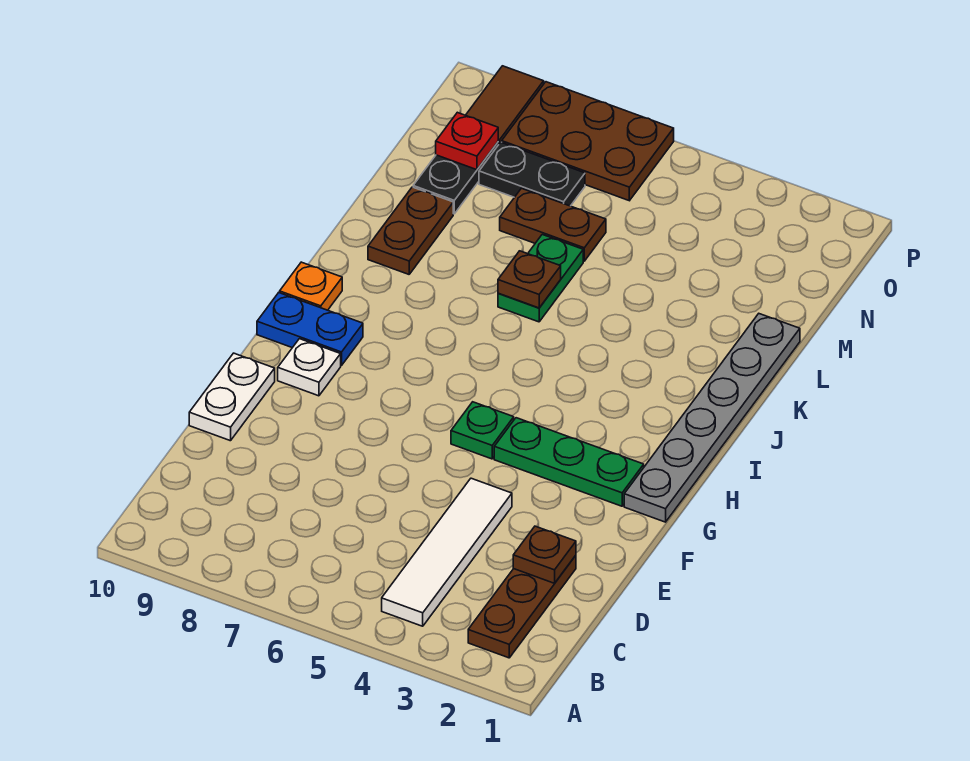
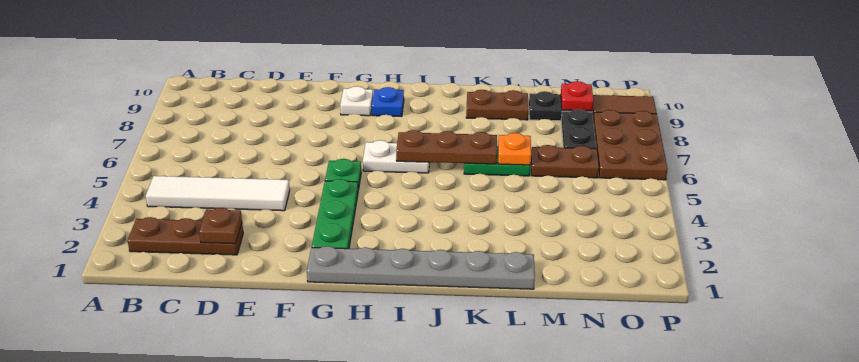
white 1x2 plate [189,353,275,441] -> white 1x2 plate moved to [363,140,430,173]
blue 1x2 plate [257,293,363,366] -> blue 1x1 plate [372,87,404,117]
orange 1x1 plate [280,262,342,310] -> orange 1x1 plate moved to [498,133,531,165]
brown 1x1 plate [498,251,561,308] -> brown 1x3 plate [396,130,497,164]
brown 1x2 plate [500,188,606,261] -> brown 1x2 plate turned to [531,145,599,178]

